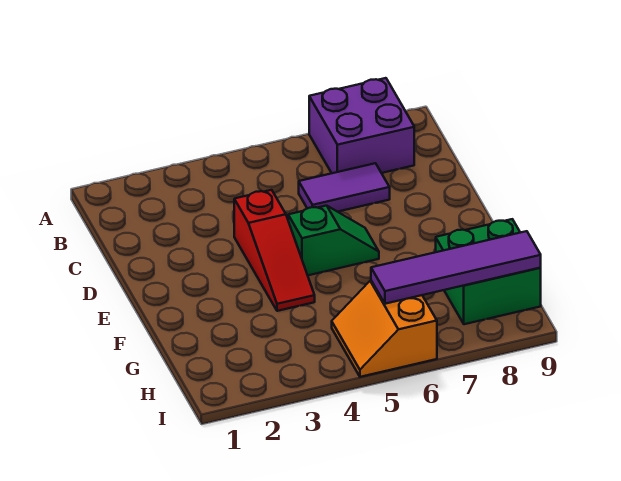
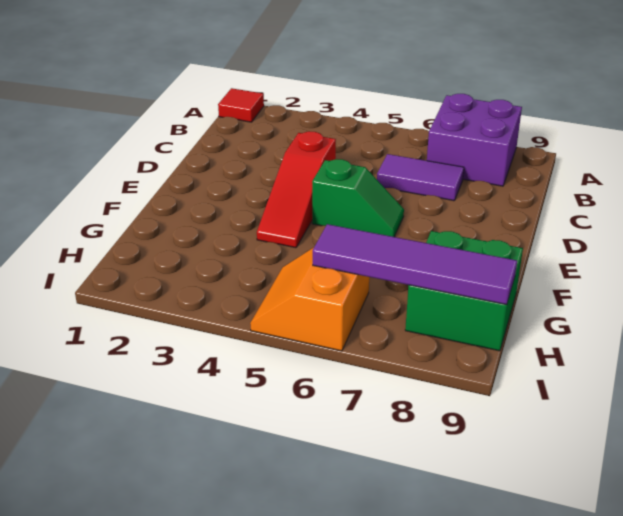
none -> red 1x1 tile [218,88,264,122]

